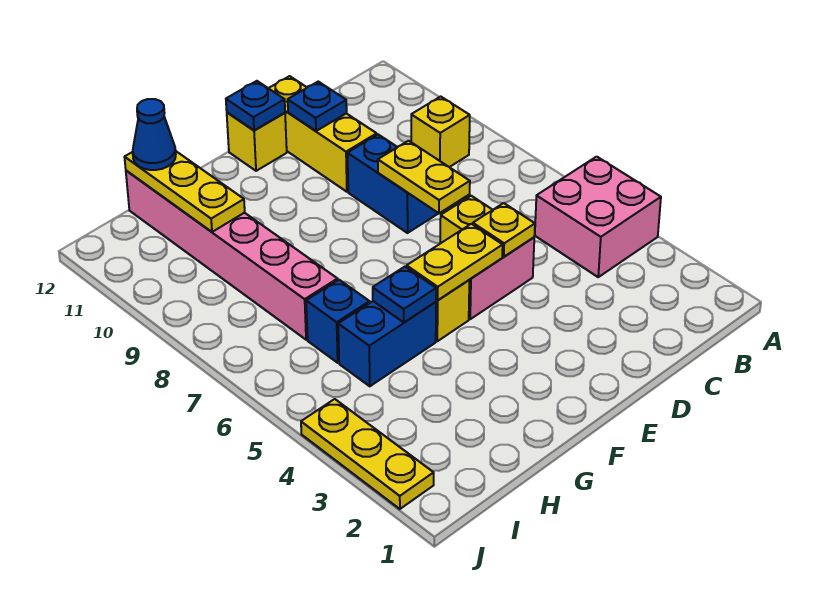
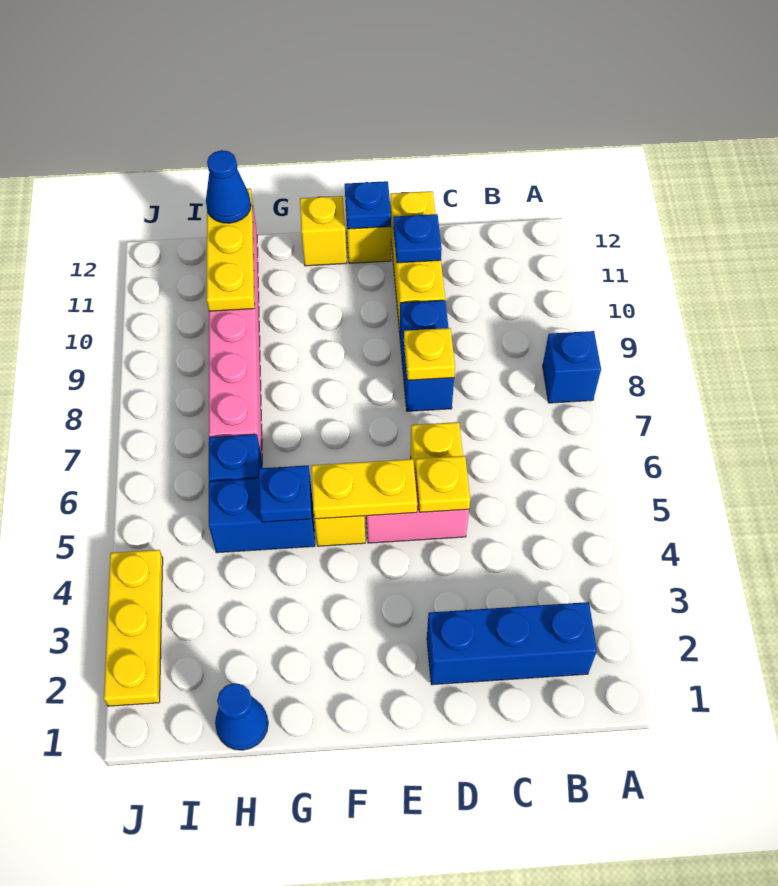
pink 2x2 brick [535,157,661,277] -> none
none -> blue 1x1 brick [543,331,601,403]
none -> blue 1x3 brick [427,602,597,685]
yellow 1x1 brick [411,97,470,167] -> yellow 1x1 brick moved to [300,196,347,266]
yellow 1x2 plate [378,141,470,213] -> yellow 1x1 plate [404,328,455,380]
none -> blue 1x1 cone [215,683,268,750]

